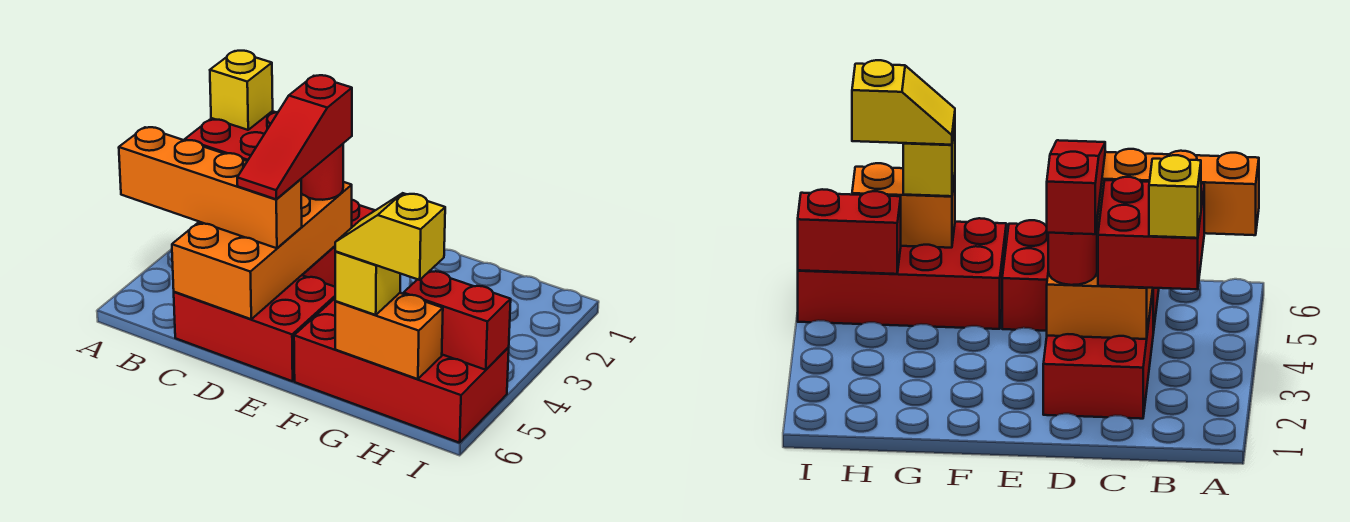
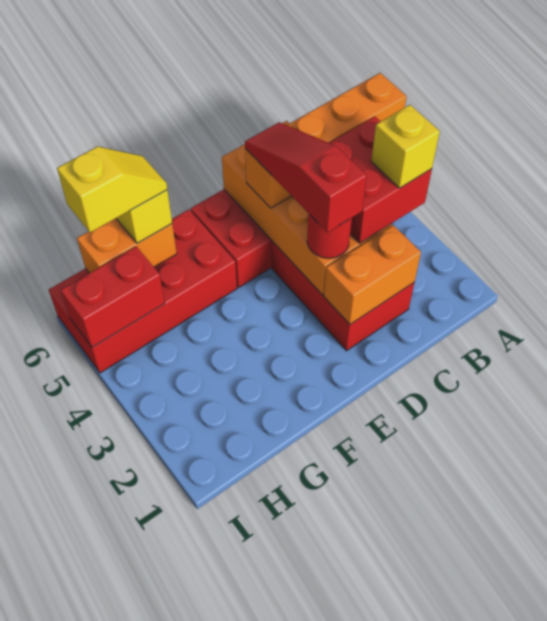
none -> orange 1x2 brick [324,225,421,324]

